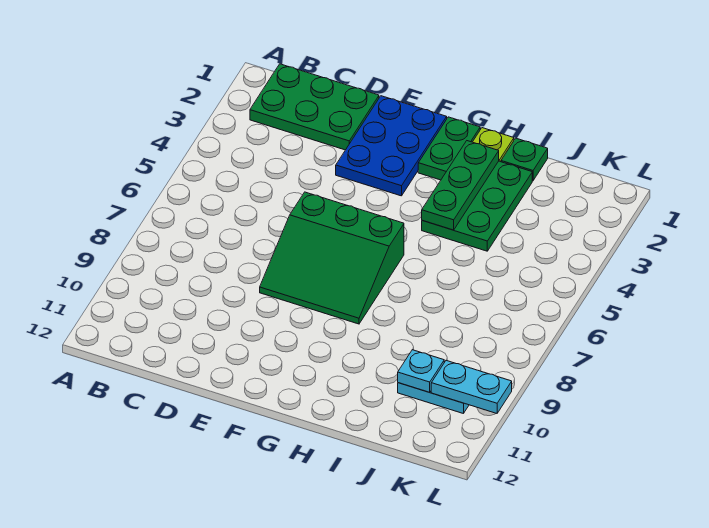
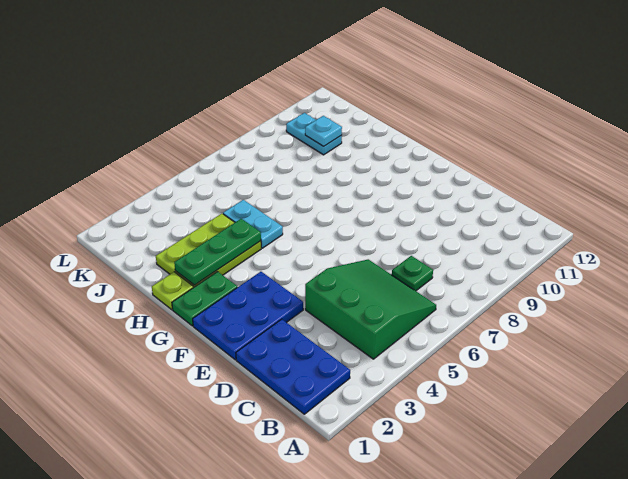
green 2x3 plate [250,64,379,150] -> blue 2x3 plate [236,319,350,414]
green 3x3 slope [260,192,404,324] -> green 3x3 slope moved to [305,259,436,359]
green 2x3 plate [422,161,532,251] -> lime 2x3 plate [156,214,261,287]
green 1x1 plate [501,138,548,181] -> green 1x1 plate moved to [392,256,433,291]
cyan 1x2 plate [431,360,512,413] -> cyan 1x2 plate moved to [223,200,283,248]

